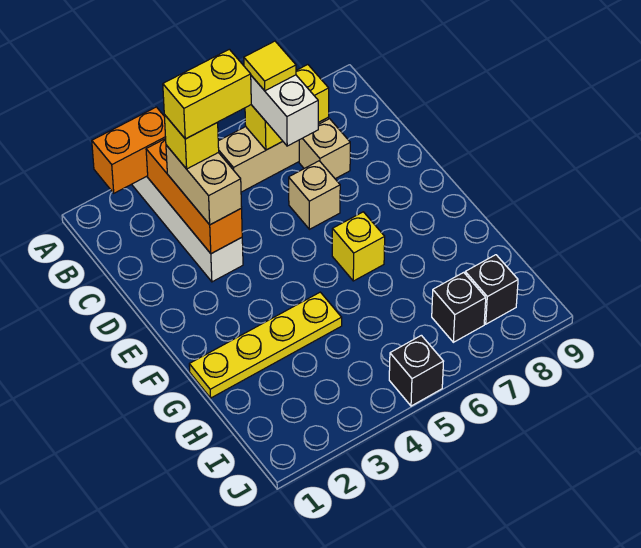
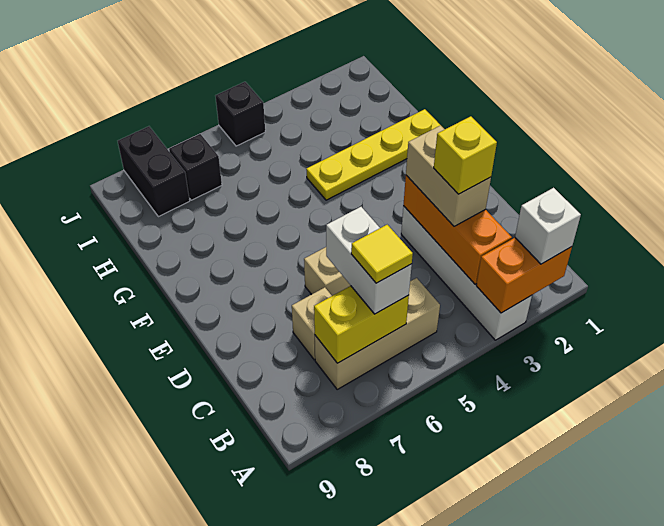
none -> white 1x1 brick [515,188,581,264]
yellow 1x2 brick [163,49,251,139] -> none
yellow 1x1 brick [332,212,385,281] -> none
black 1x1 brick [465,255,518,324] -> black 1x2 brick [118,126,190,217]

